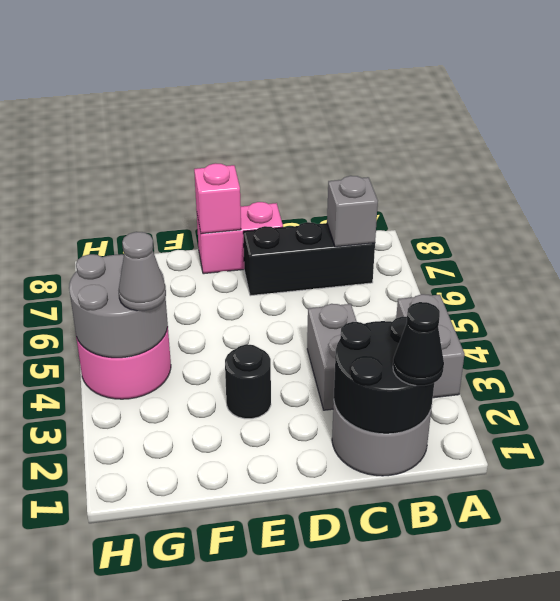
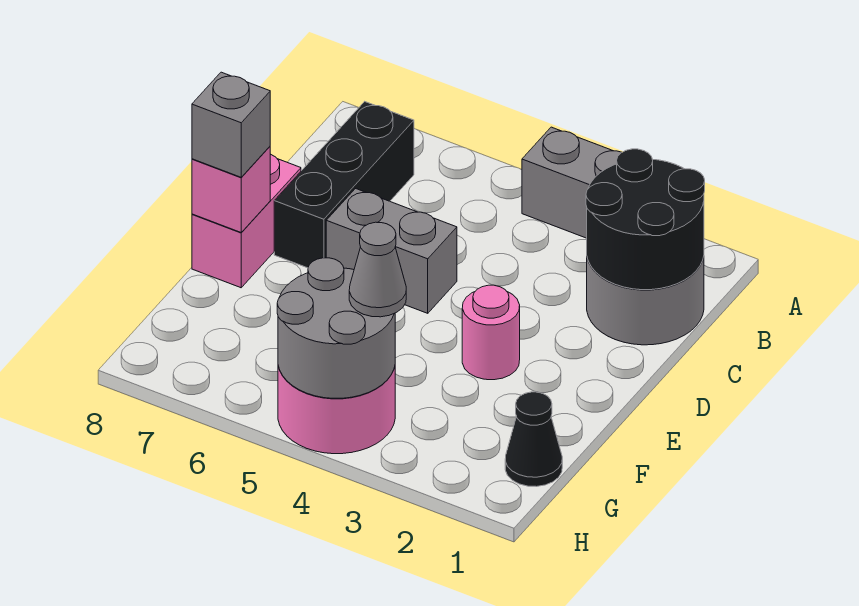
black 1x1 cone [393,302,444,386] -> black 1x1 cone moved to [505,392,562,487]
grey 1x1 brick [327,176,378,247] -> grey 1x1 brick moved to [192,72,270,177]
grey 1x2 brick [307,304,357,410] -> grey 1x2 brick moved to [326,189,457,313]
black 1x1 round brick [225,344,271,419] -> pink 1x1 round brick [462,285,520,380]

